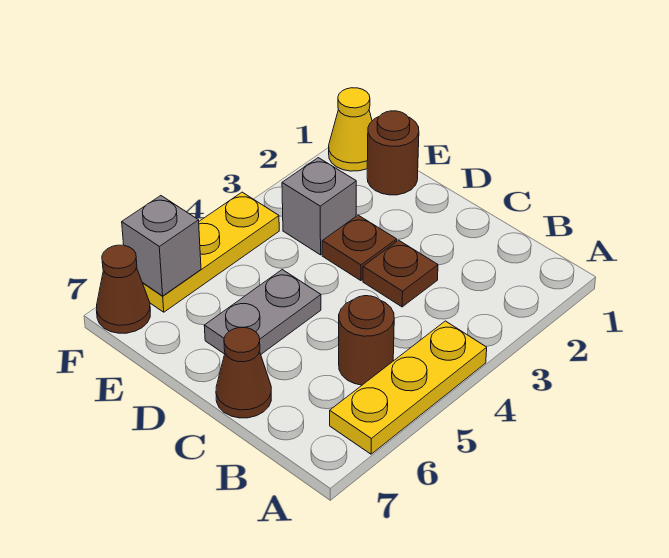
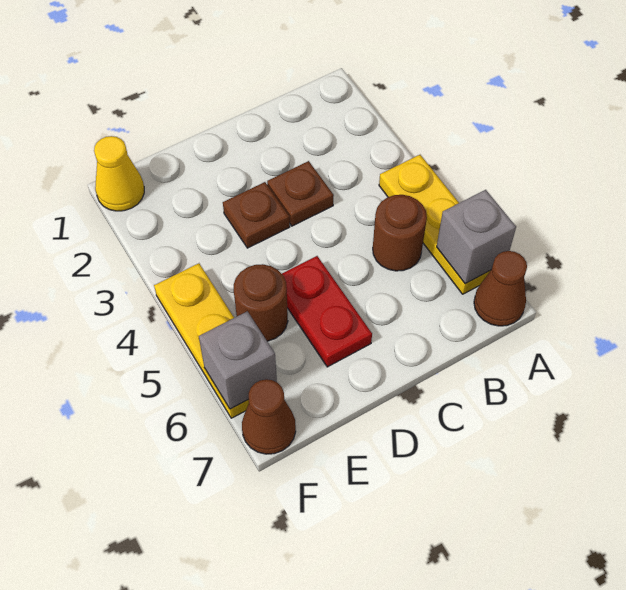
brown 1x1 cone [216,327,271,418] -> brown 1x1 cone moved to [474,251,527,326]
grey 1x2 plate [204,270,321,354] -> red 1x2 plate [282,256,372,367]
brown 1x1 round brick [367,111,419,195] -> brown 1x1 round brick moved to [234,264,288,341]
grey 1x1 brick [282,158,356,255] -> grey 1x1 brick moved to [437,190,516,284]

